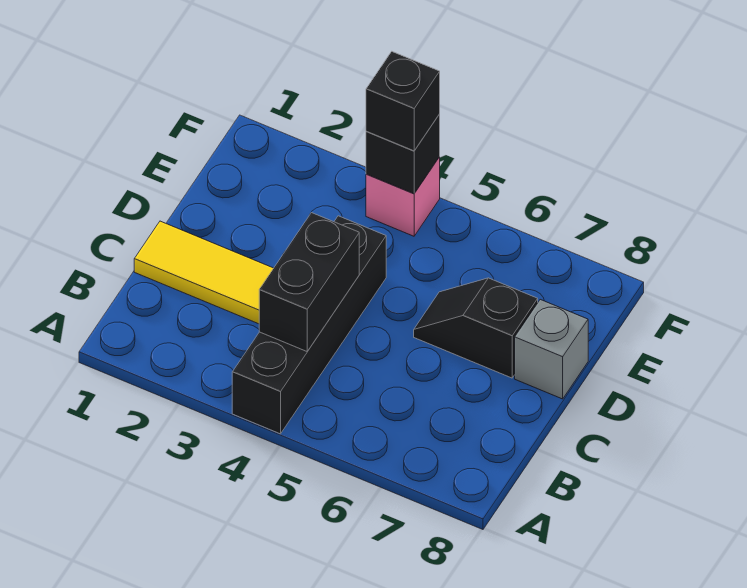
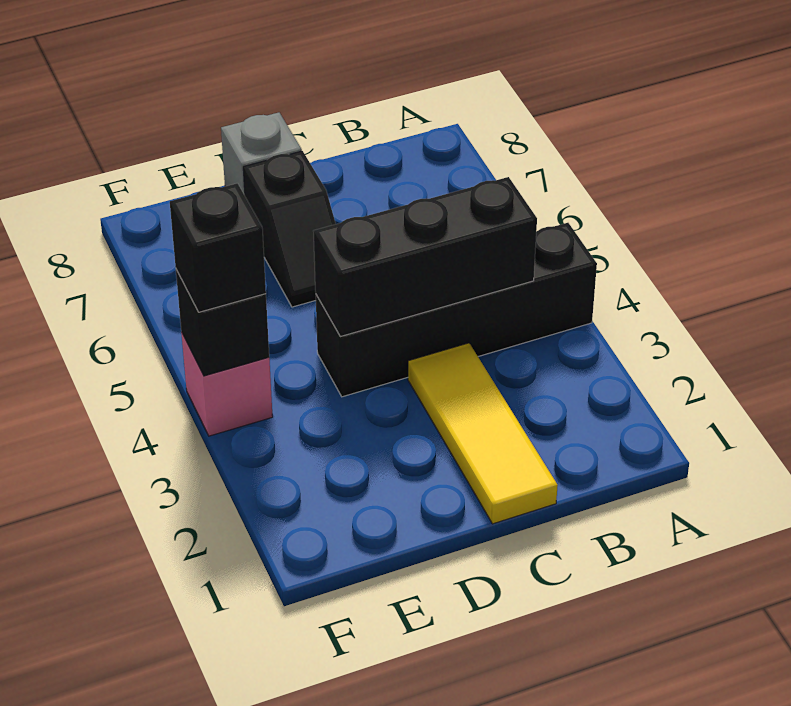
black 1x2 brick [259,213,359,351] -> black 1x3 brick [313,177,537,337]

